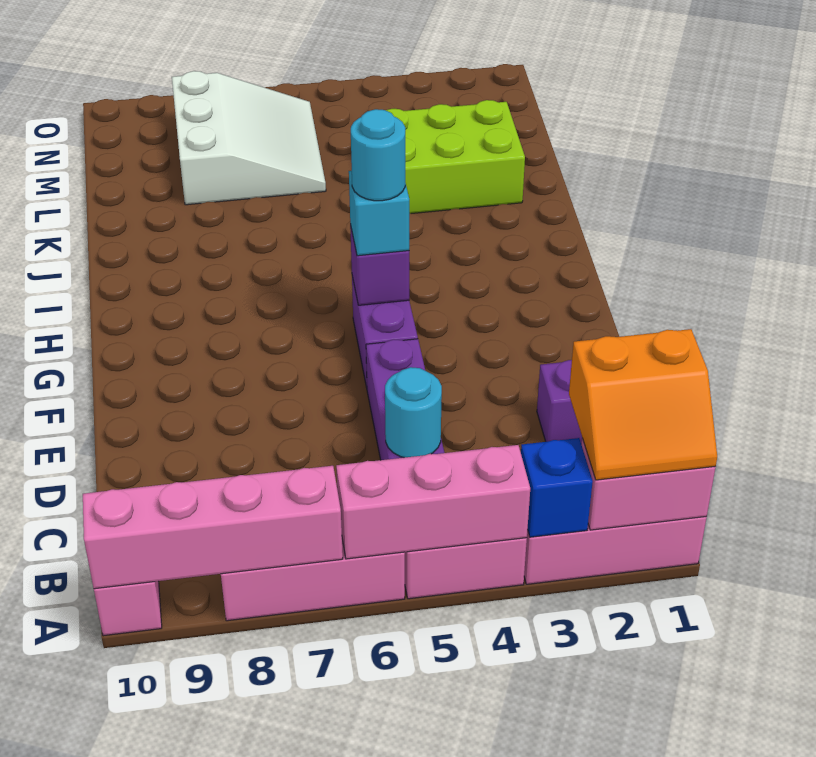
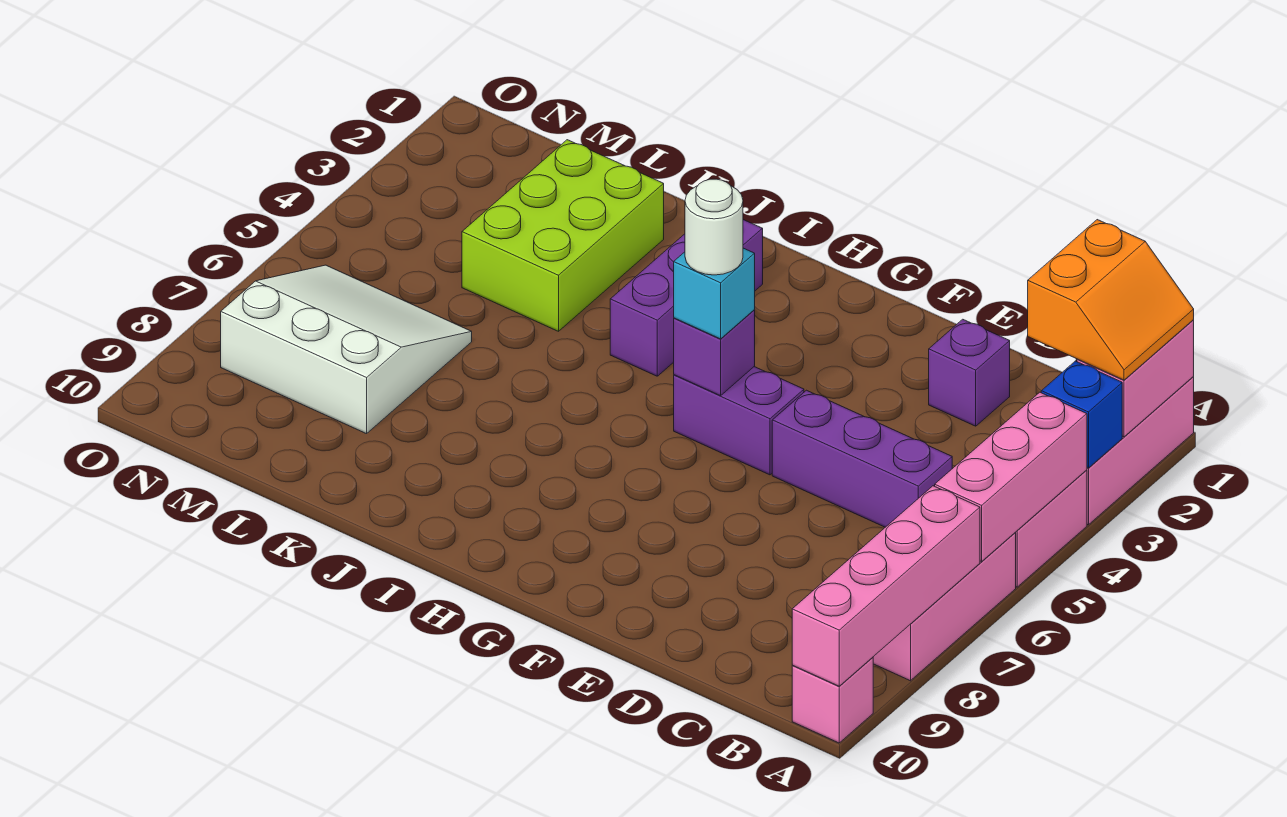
cyan 1x1 round brick [385,367,442,458] -> none
cyan 1x1 round brick [351,109,405,201] -> white 1x1 round brick [685,179,743,275]
none -> purple 1x3 brick [610,220,763,376]

